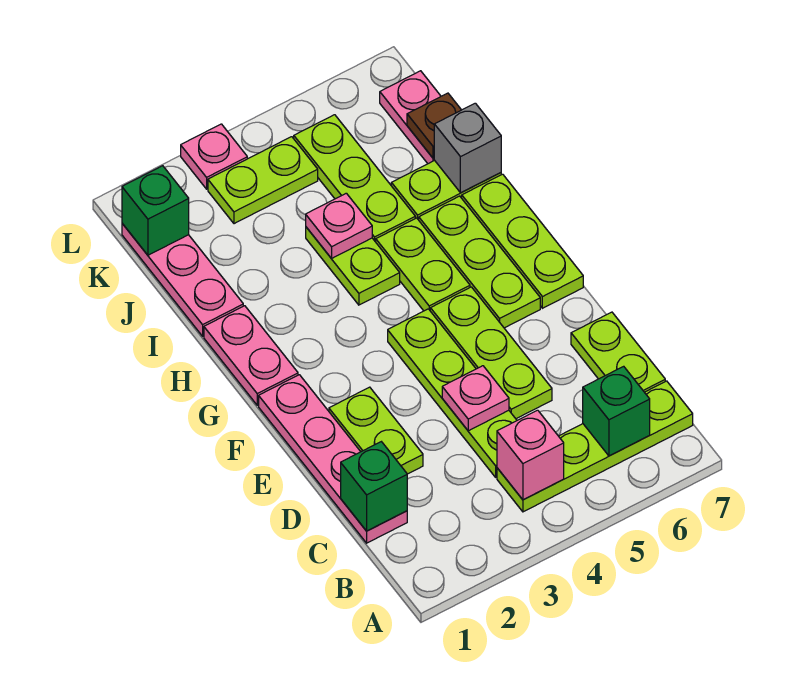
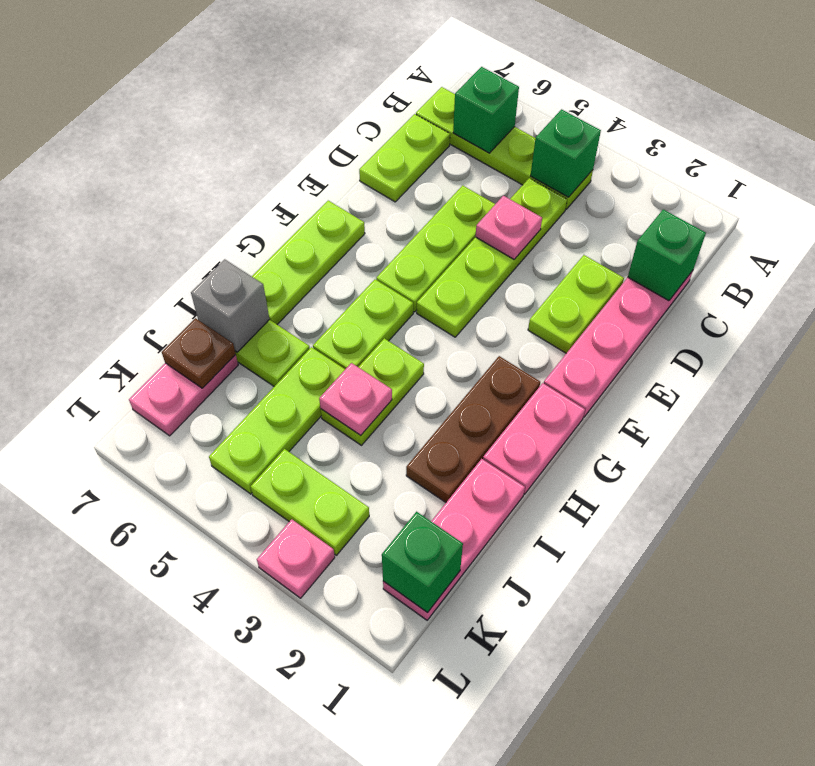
pink 1x1 brick [497,410,564,500] -> green 1x1 brick [531,109,601,197]
lime 1x3 plate [419,196,540,328] -> none
none -> brown 1x3 plate [406,356,540,502]

